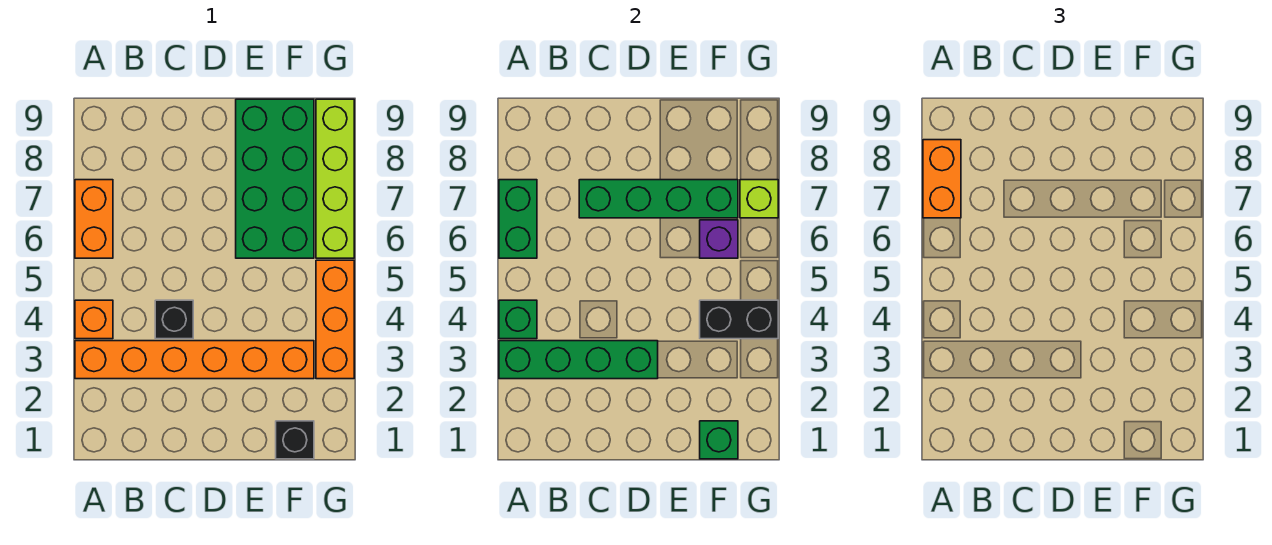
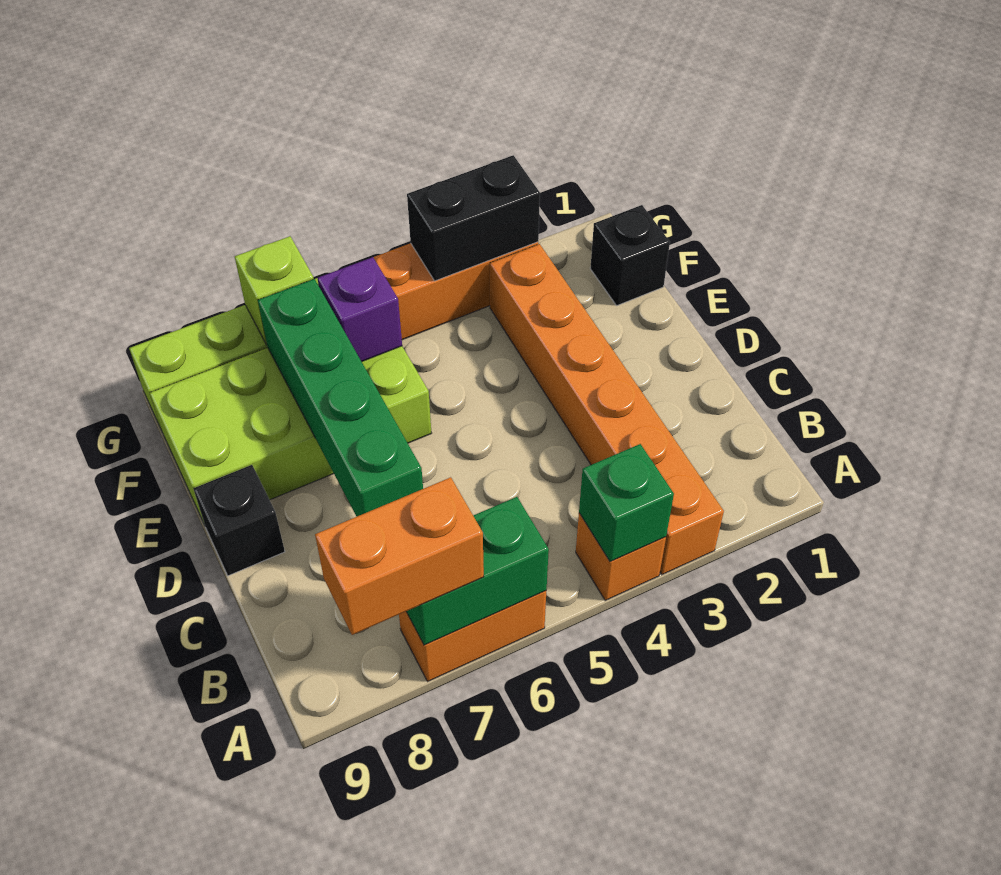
green 1x4 brick [499,341,658,379] -> none
black 1x1 brick [155,300,193,339] -> black 1x1 brick moved to [193,465,285,576]
green 2x4 brick [236,99,314,258] -> lime 2x4 brick [150,346,431,525]
green 1x1 brick [700,421,738,459] -> none
black 1x2 brick [700,300,778,339] -> black 1x2 brick turned to [407,155,540,281]

